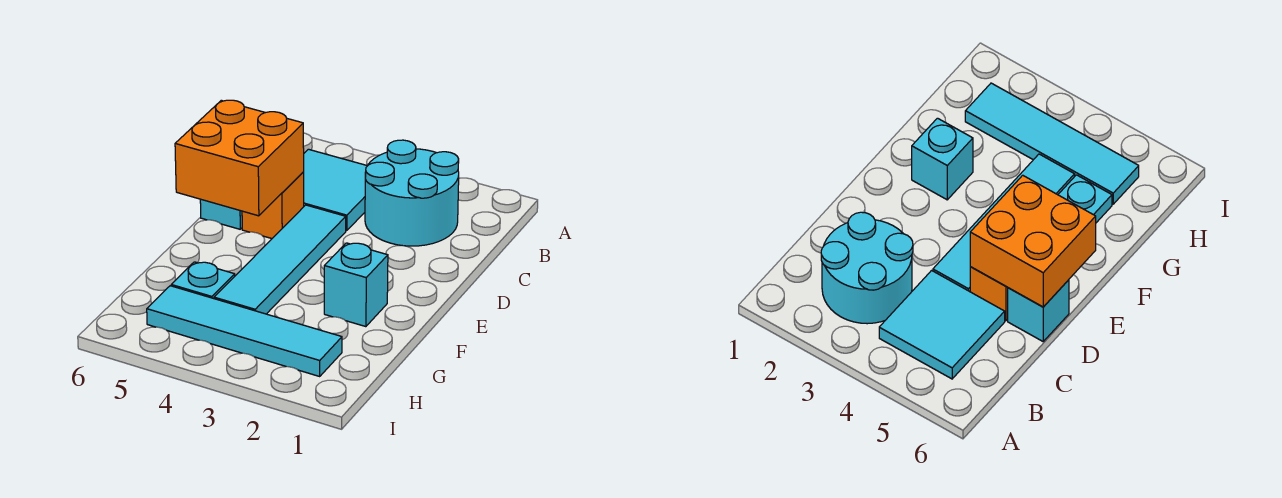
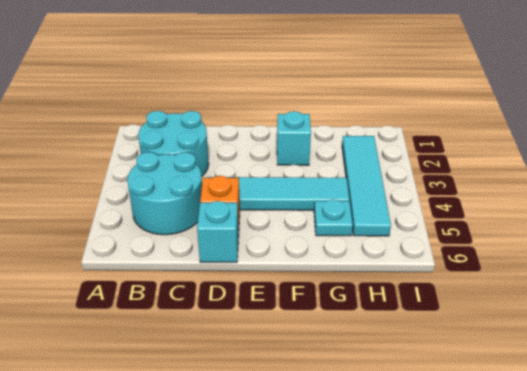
cyan 2x2 tile [304,149,367,231] -> cyan 2x2 round brick [127,152,202,235]
orange 2x2 brick [175,100,304,216] -> none

